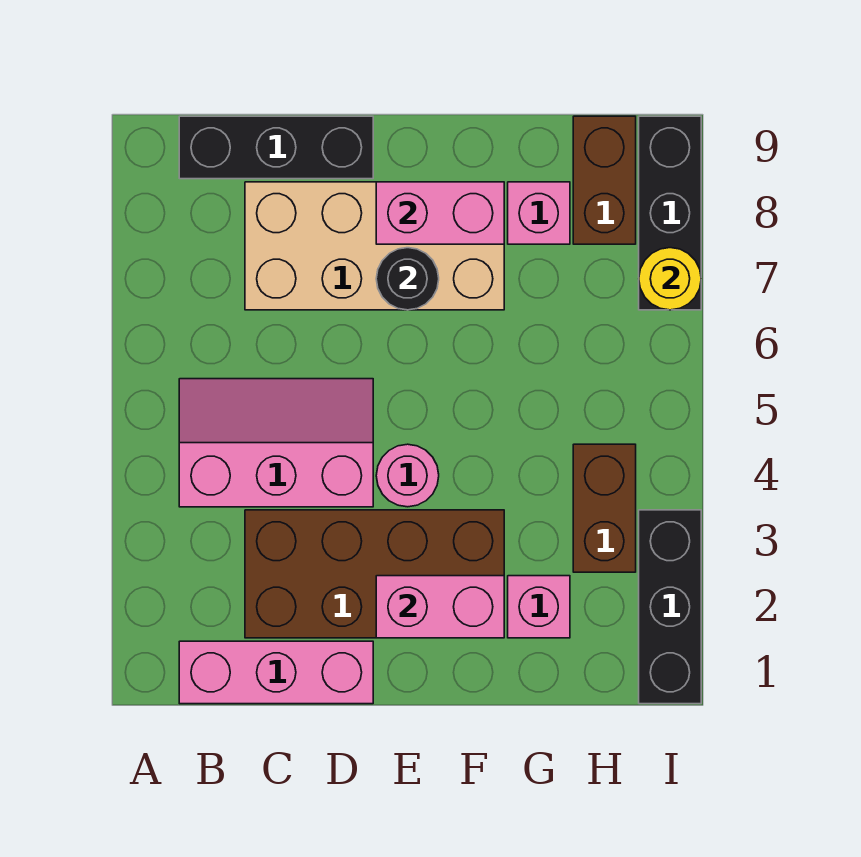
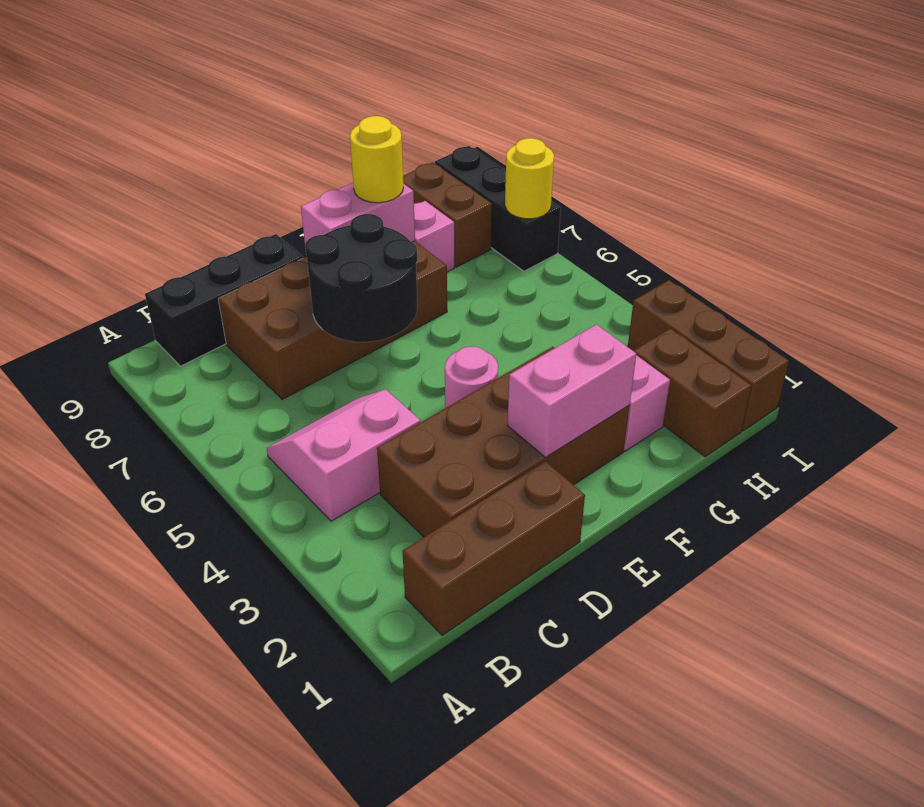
pink 1x3 brick [179,641,373,704] -> brown 1x3 brick [403,461,585,635]
pink 2x3 slope [179,379,373,507] -> pink 2x2 slope [267,389,420,521]
tan 2x4 brick [245,182,504,310] -> brown 2x4 brick [218,241,447,399]
black 1x1 round brick [376,248,439,310] -> black 2x2 round brick [305,214,417,342]
none -> yellow 1x1 round brick [350,116,403,203]
brown 1x2 brick [573,444,636,572] -> brown 1x2 brick moved to [634,329,752,457]
black 1x3 brick [639,510,701,704] -> brown 1x3 brick [628,280,789,431]

